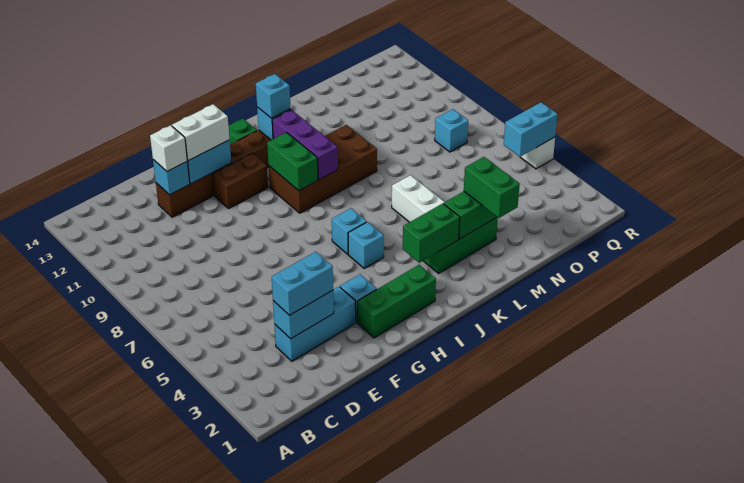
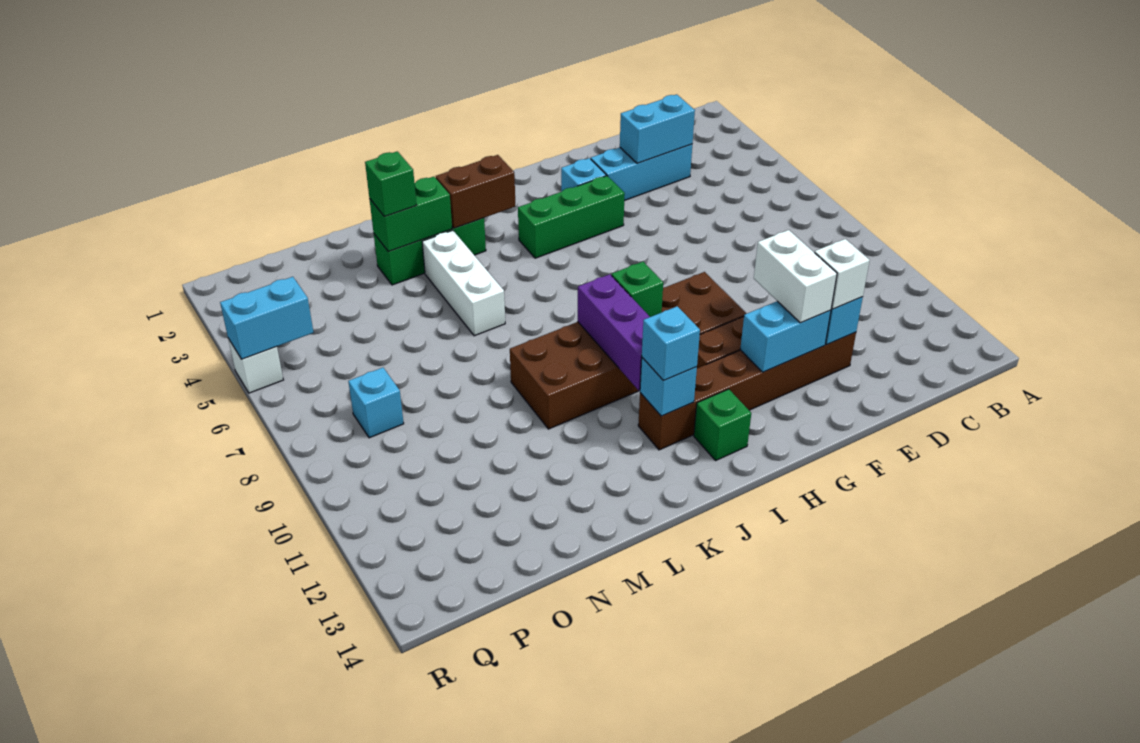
cyan 1x2 brick [272,252,333,315] -> none
white 1x2 brick [172,104,230,161] -> white 1x2 brick turned to [754,230,837,323]
green 1x3 brick [357,265,436,338] -> green 1x3 brick moved to [518,176,625,258]
cyan 1x1 brick [348,222,384,268] -> none
cyan 1x1 brick [332,208,367,254] -> none
brown 2x4 brick [269,125,377,213] -> brown 2x6 brick [510,272,747,429]
green 1x2 brick [267,132,318,191] -> green 1x1 brick [612,262,663,317]
green 1x2 brick [403,203,460,263] -> brown 1x2 brick [436,155,515,228]
green 1x2 brick [464,157,520,218] -> green 1x1 brick [365,151,417,216]

